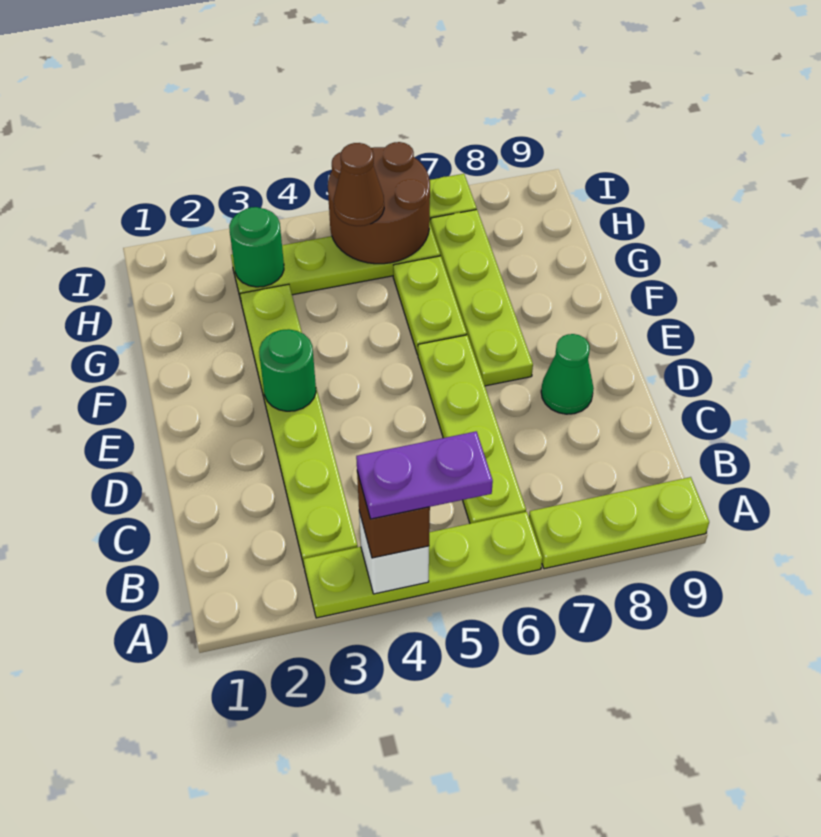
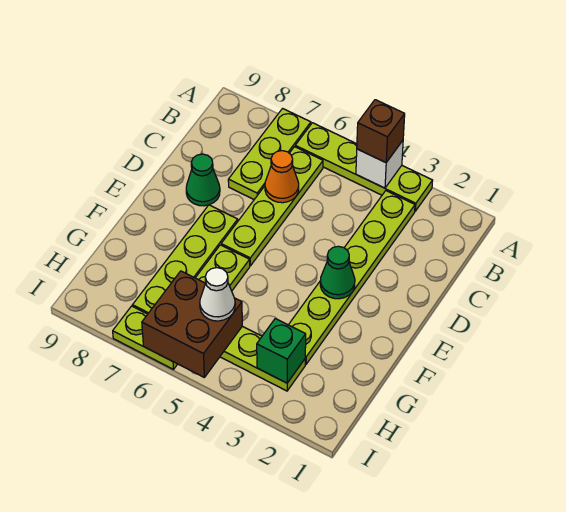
purple 1x2 plate [356,431,493,519] -> none
lime 1x3 plate [529,477,709,569] -> lime 1x3 plate turned to [228,109,311,199]
none -> orange 1x1 cone [265,151,299,203]
green 1x1 round brick [259,329,316,411] -> green 1x1 cone [320,246,355,299]
green 1x1 round brick [229,207,284,287] -> green 1x1 brick [257,319,306,383]
brown 2x2 round brick [328,142,430,264] -> brown 2x2 brick [142,271,242,377]
brown 1x1 cone [334,143,384,226] -> white 1x1 cone [200,268,235,321]

